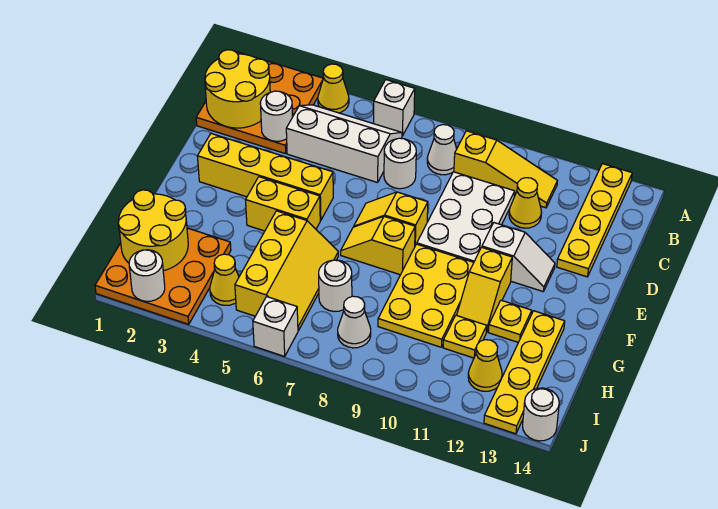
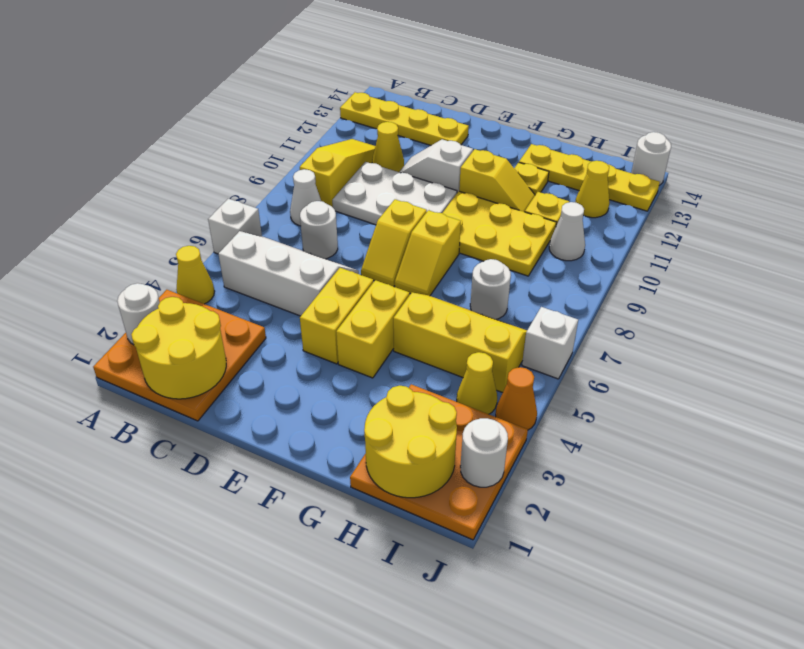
white 2x3 slope [286,105,402,183] -> white 2x3 slope turned to [218,231,359,316]
white 1x1 round brick [260,91,292,141] -> white 1x1 round brick moved to [117,283,160,345]
yellow 1x4 brick [198,134,333,220] -> yellow 1x2 brick [300,268,373,364]
white 1x2 slope [482,223,555,291] -> white 1x2 slope turned to [399,139,473,193]
white 1x1 cone [338,296,371,348] -> white 1x1 cone moved to [549,202,585,261]
none -> orange 1x1 cone [496,367,537,430]

